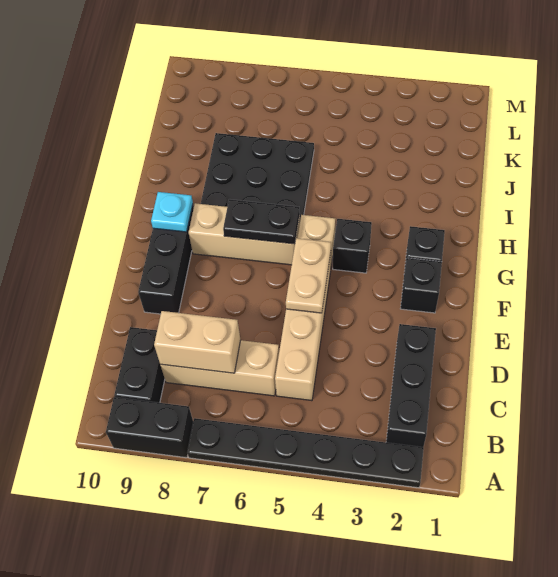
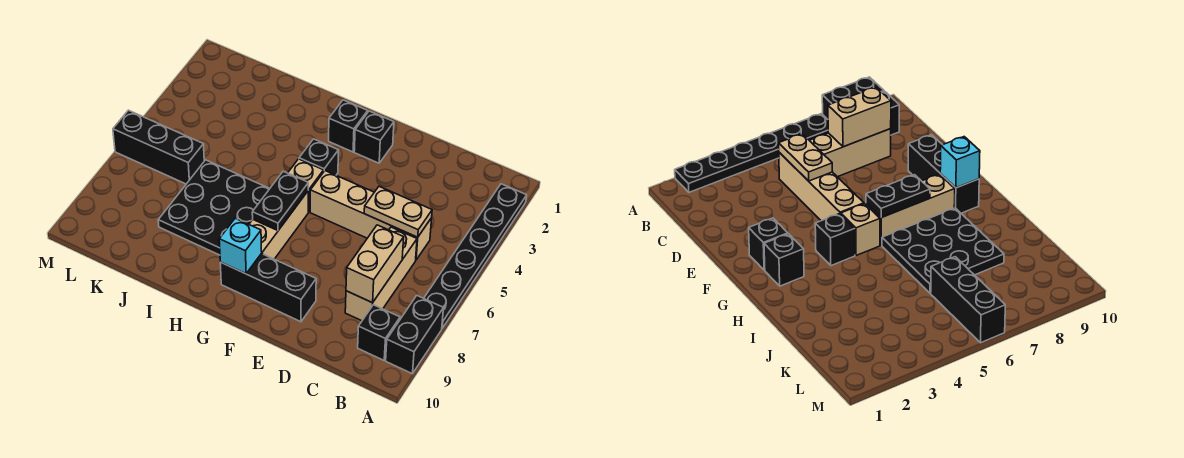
black 1x3 brick [386,324,436,447] -> black 1x3 brick moved to [113,110,204,184]
black 1x2 brick [114,327,165,403] -> black 1x1 brick [358,305,400,360]
tan 1x2 plate [286,238,331,313] -> tan 1x2 plate moved to [364,187,432,237]
cyan 1x1 plate [151,192,193,232] -> cyan 1x1 brick [219,218,262,274]

